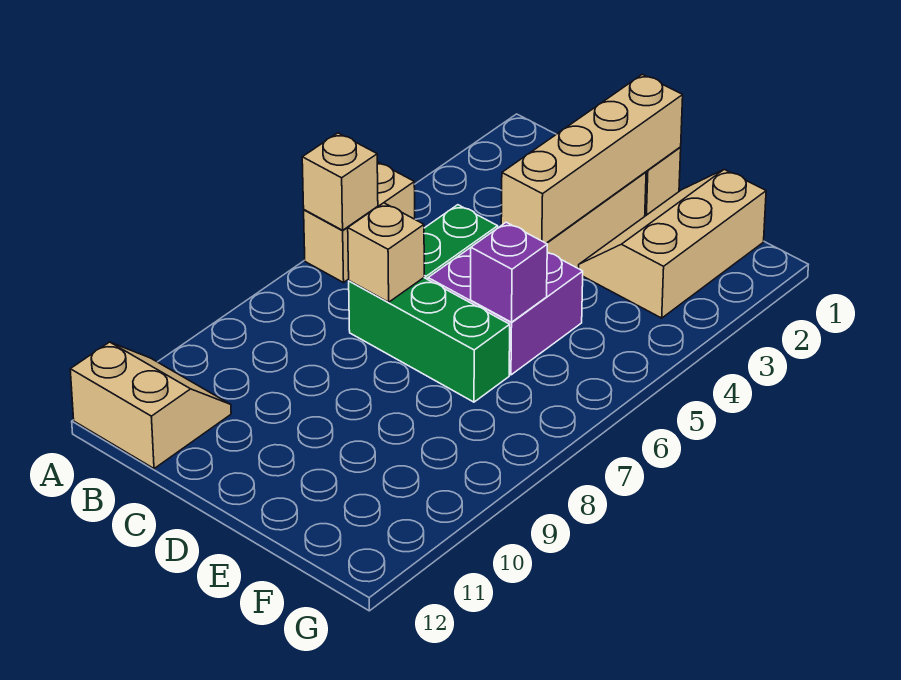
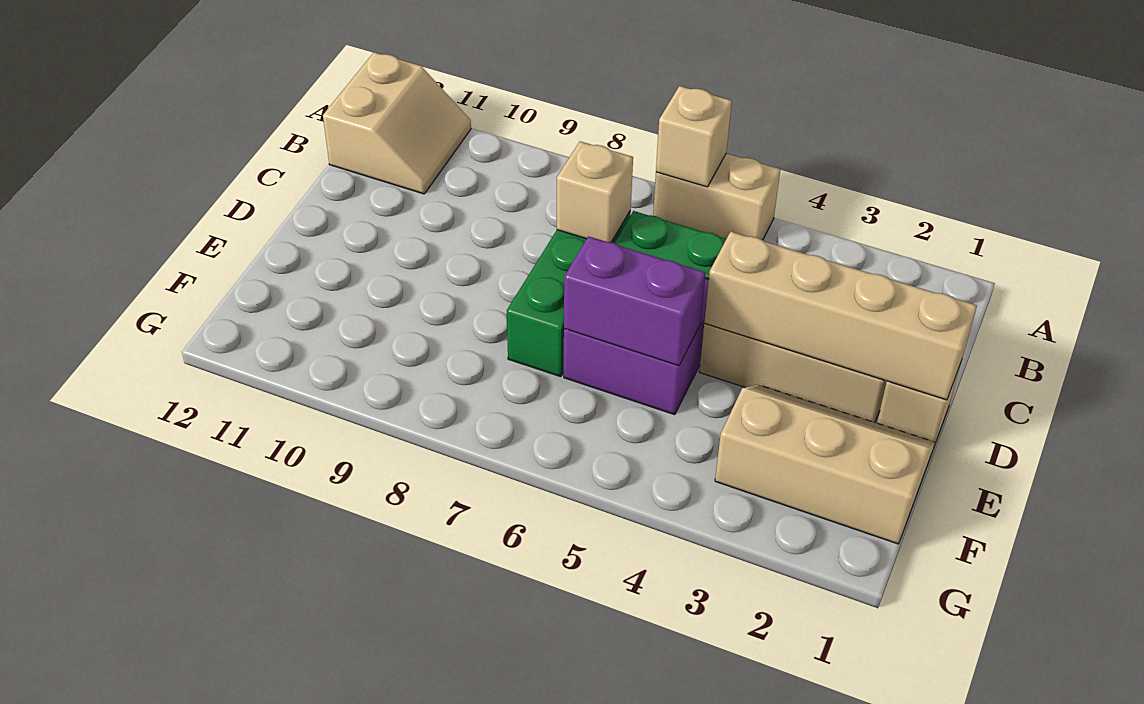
purple 1x1 brick [471,222,547,322] -> purple 1x2 brick [564,236,705,366]

